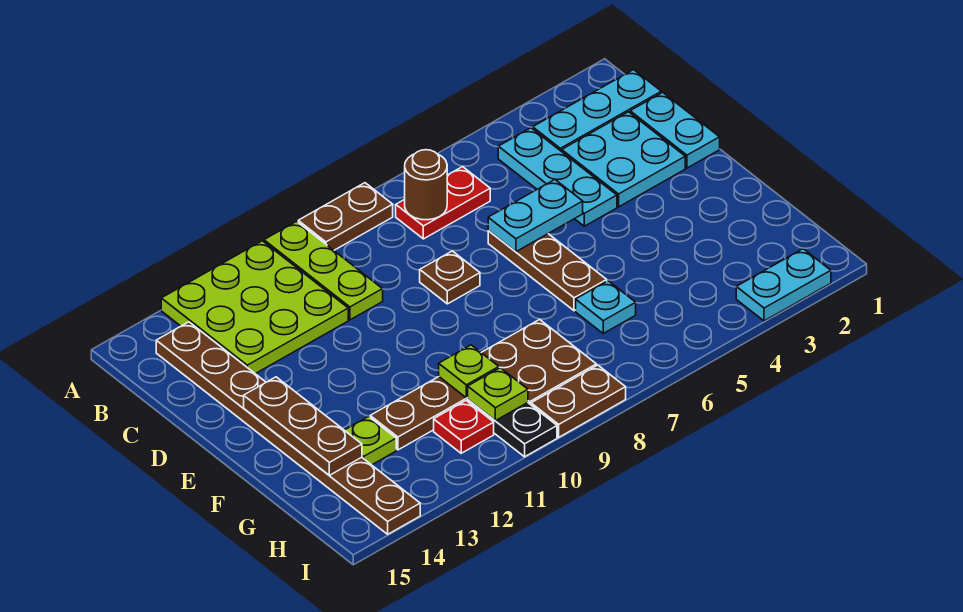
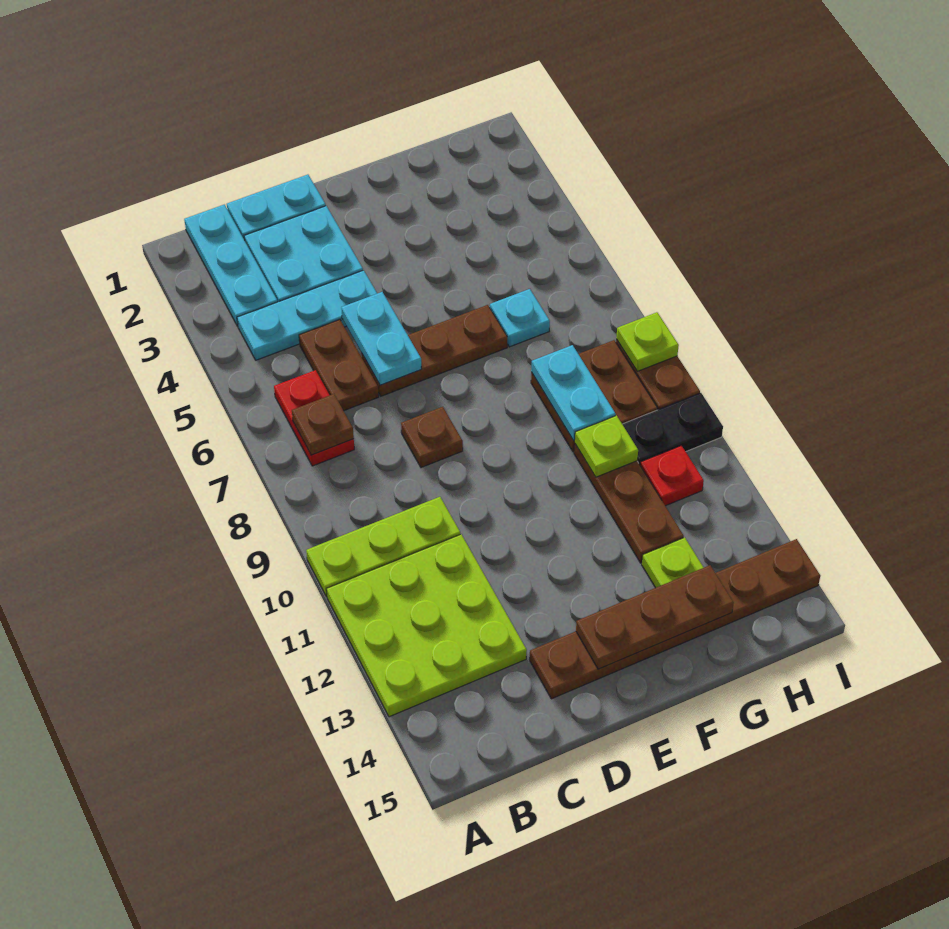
brown 1x2 plate [298,183,393,250] -> brown 1x2 plate moved to [299,320,379,411]
brown 1x1 round brick [405,150,447,220] -> brown 1x1 plate [292,394,354,455]
brown 1x8 plate [156,322,420,534] -> brown 1x6 plate [530,539,820,699]
lime 1x1 plate [468,368,528,421] -> lime 1x1 plate moved to [616,312,679,371]
cyan 1x2 plate [736,249,831,321] -> cyan 1x2 plate moved to [531,345,616,441]

